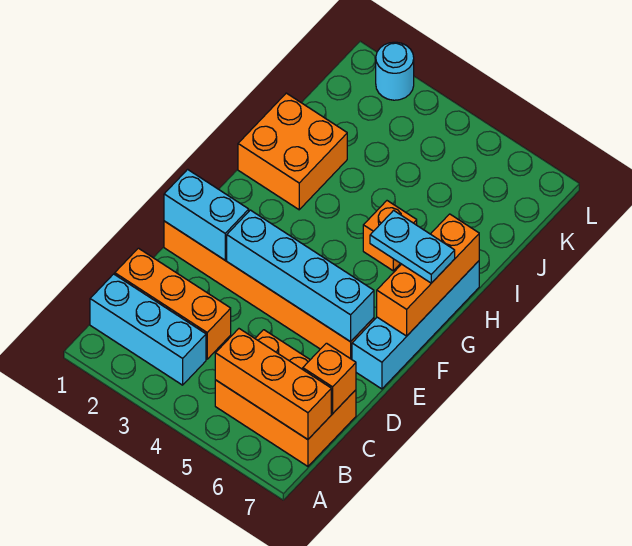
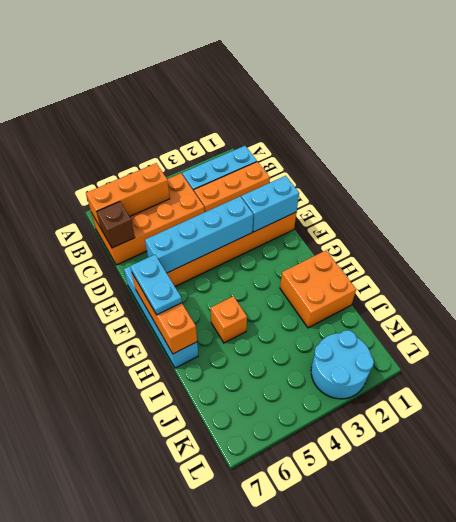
orange 2x3 brick [215,330,356,466] -> orange 2x4 brick [91,173,205,265]
orange 1x1 brick [303,343,356,414] -> brown 1x1 brick [97,202,135,248]
cyan 1x2 plate [370,210,455,283] -> cyan 1x2 plate turned to [130,255,182,315]
cyan 1x1 round brick [376,42,414,100] -> cyan 2x2 round brick [311,330,374,399]

